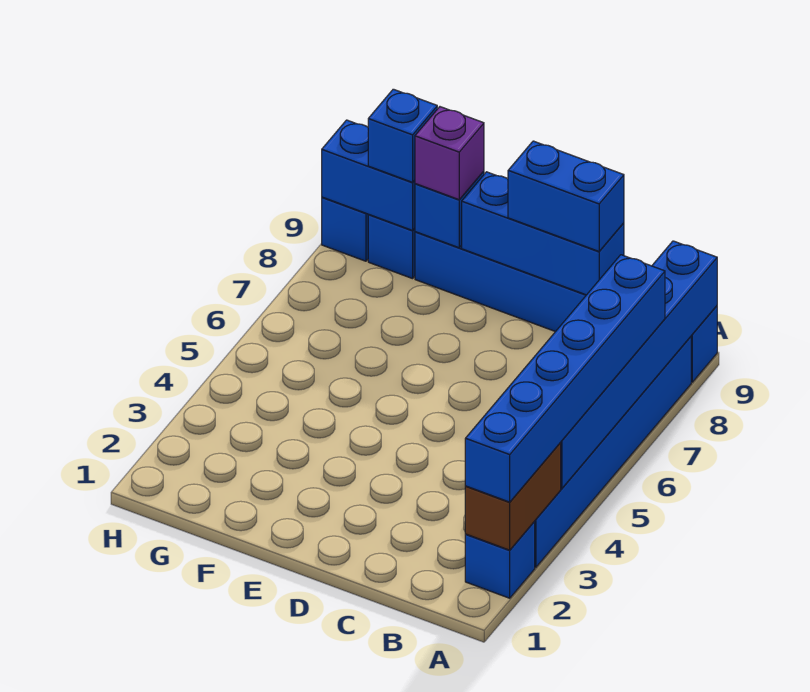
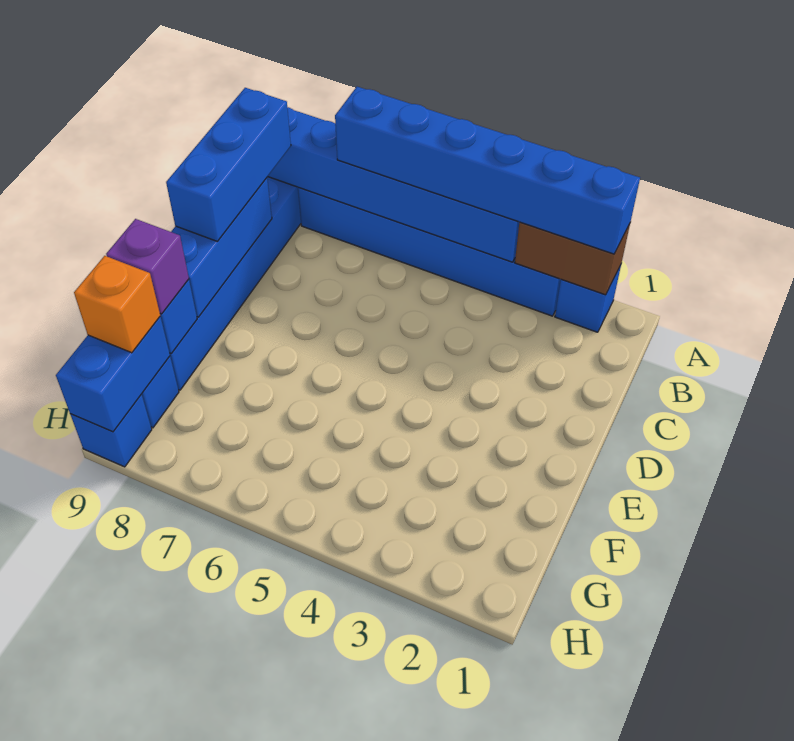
blue 1x2 brick [508,141,624,251] -> blue 1x3 brick [166,88,291,242]
blue 1x1 brick [368,89,437,182] -> orange 1x1 brick [74,256,160,353]

